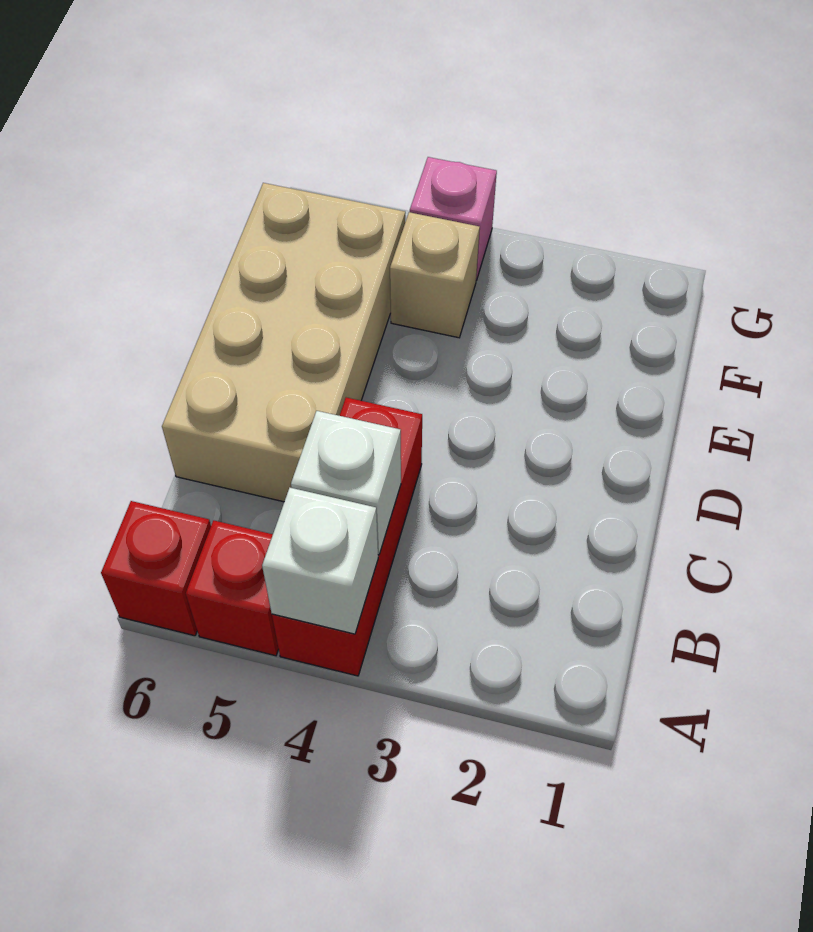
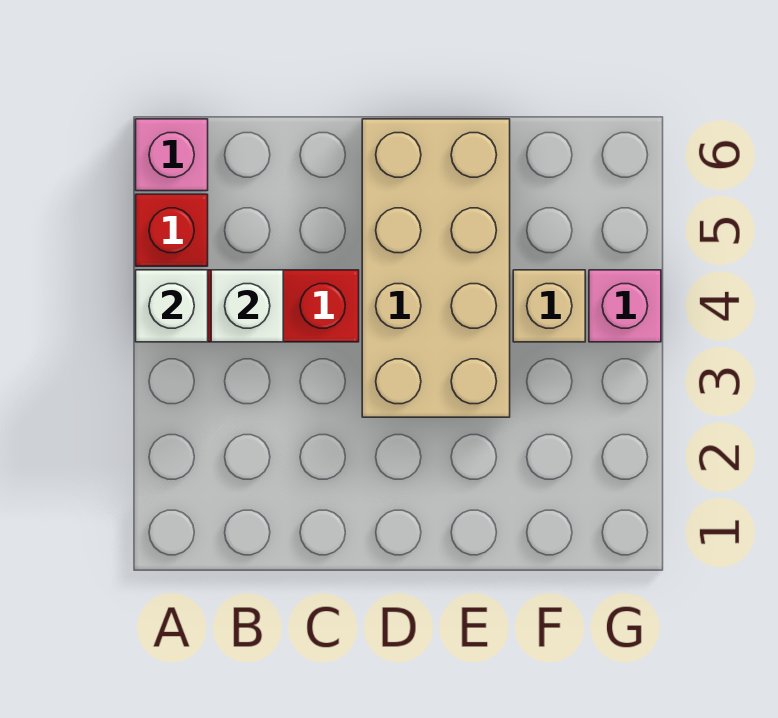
red 1x1 brick [101,501,211,636] -> pink 1x1 brick [136,119,208,191]
tan 2x4 brick [162,183,405,502] -> tan 2x4 brick turned to [362,119,510,417]

